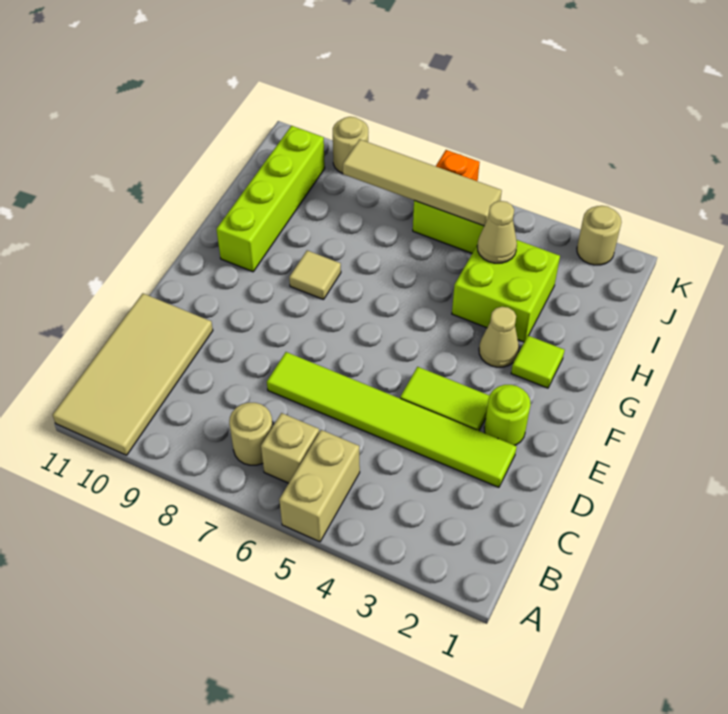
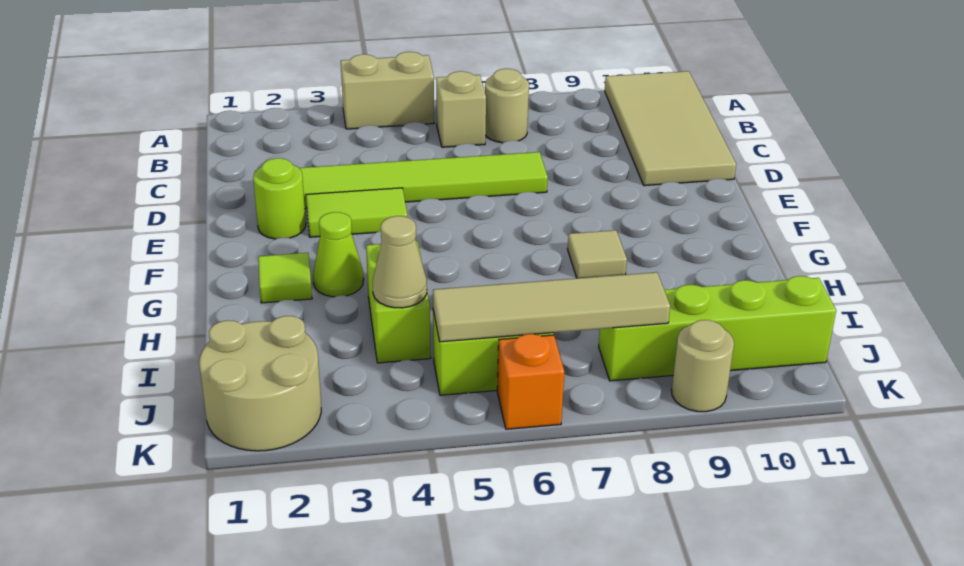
tan 1x2 brick [279,430,360,542] -> tan 1x2 brick turned to [341,52,434,129]
tan 1x1 cone [479,307,519,367] -> lime 1x1 cone [313,212,364,297]
lime 1x4 brick [216,126,325,272] -> lime 1x4 brick turned to [599,276,836,381]
lime 2x2 brick [452,240,560,342] -> lime 1x2 brick [366,241,431,363]
tan 1x1 round brick [577,206,622,265] -> tan 2x2 round brick [199,316,321,451]

